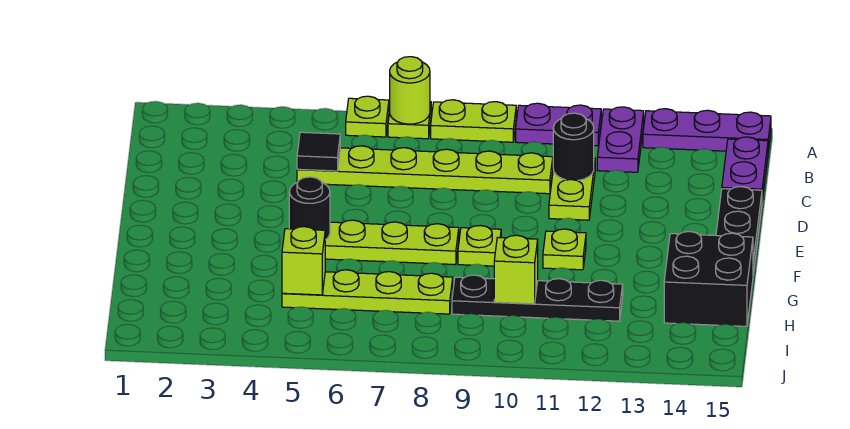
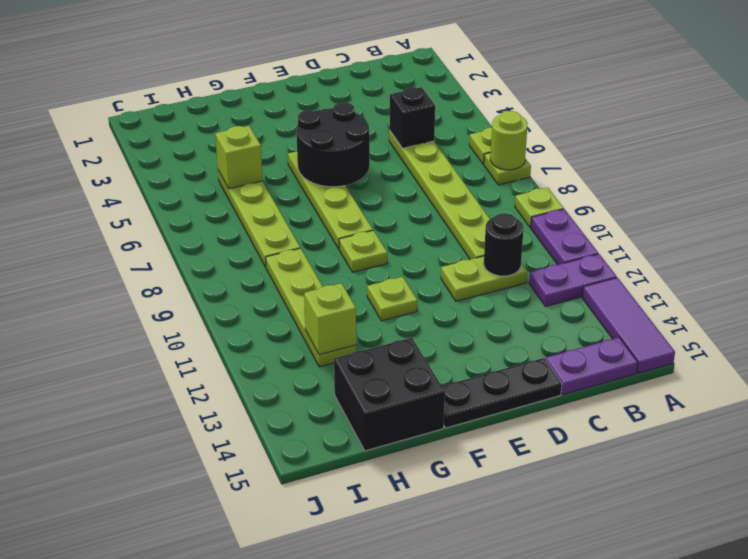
lime 1x2 plate [431,100,516,142] -> lime 1x1 plate [515,188,564,228]
purple 1x3 plate [643,109,771,151] -> purple 1x3 tile [582,278,675,374]
black 1x1 tile [297,132,340,171] -> black 1x1 brick [389,87,435,148]
black 1x1 round brick [289,177,330,240] -> black 2x2 round brick [296,102,370,187]
black 1x4 plate [452,275,623,321] -> lime 1x4 plate [266,248,356,367]
lime 1x1 brick [494,235,538,304] -> lime 1x1 brick moved to [304,283,356,355]

